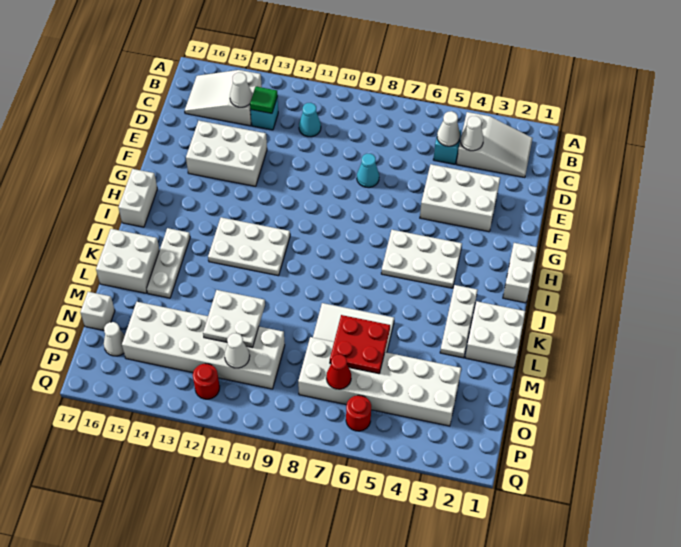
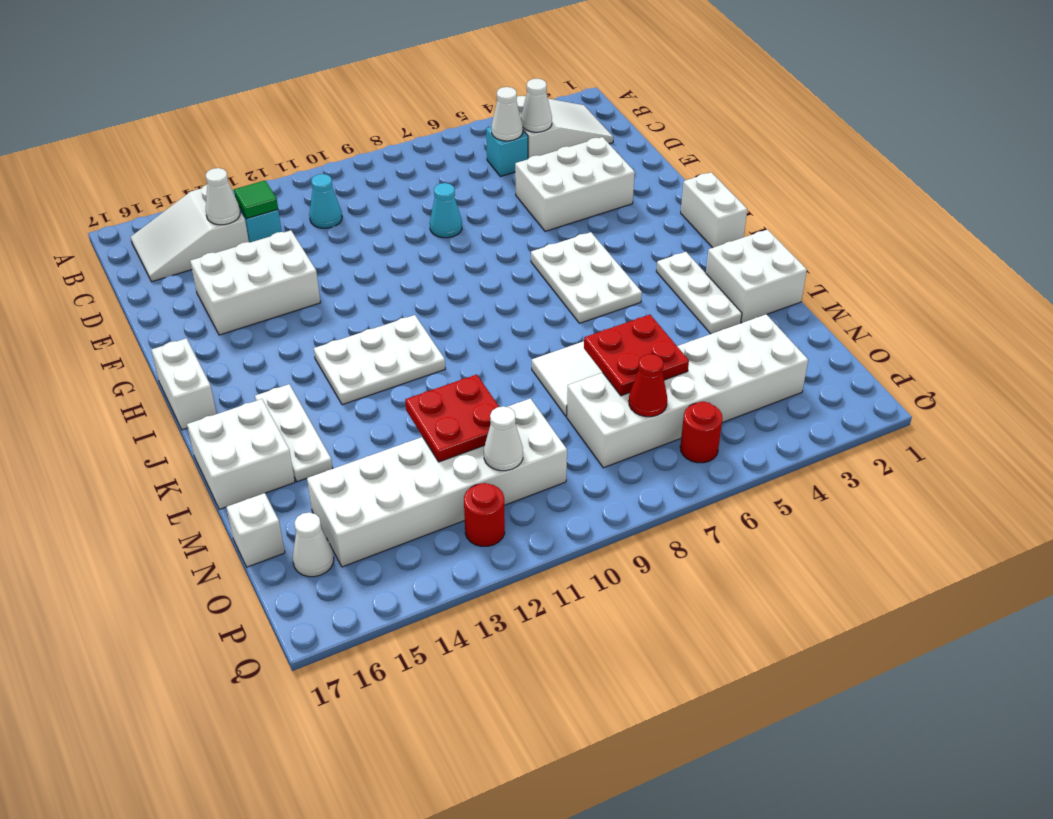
white 2x3 plate [381,230,462,288] -> white 2x3 plate turned to [531,232,642,323]
white 2x2 plate [203,290,265,347] -> red 2x2 plate [405,375,499,462]

